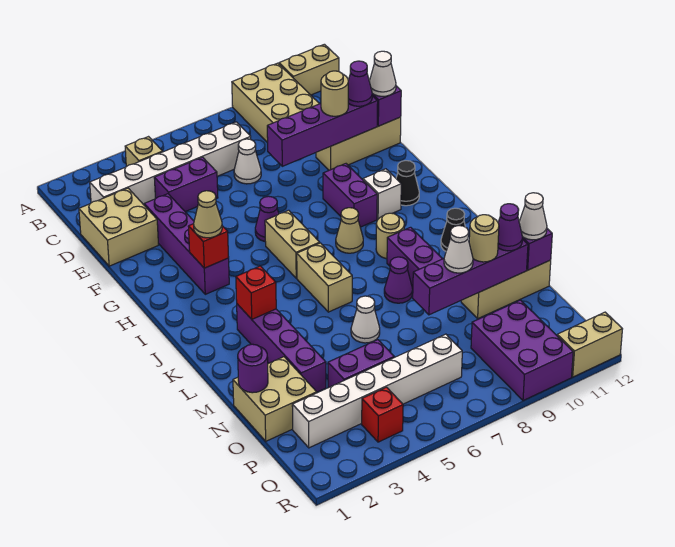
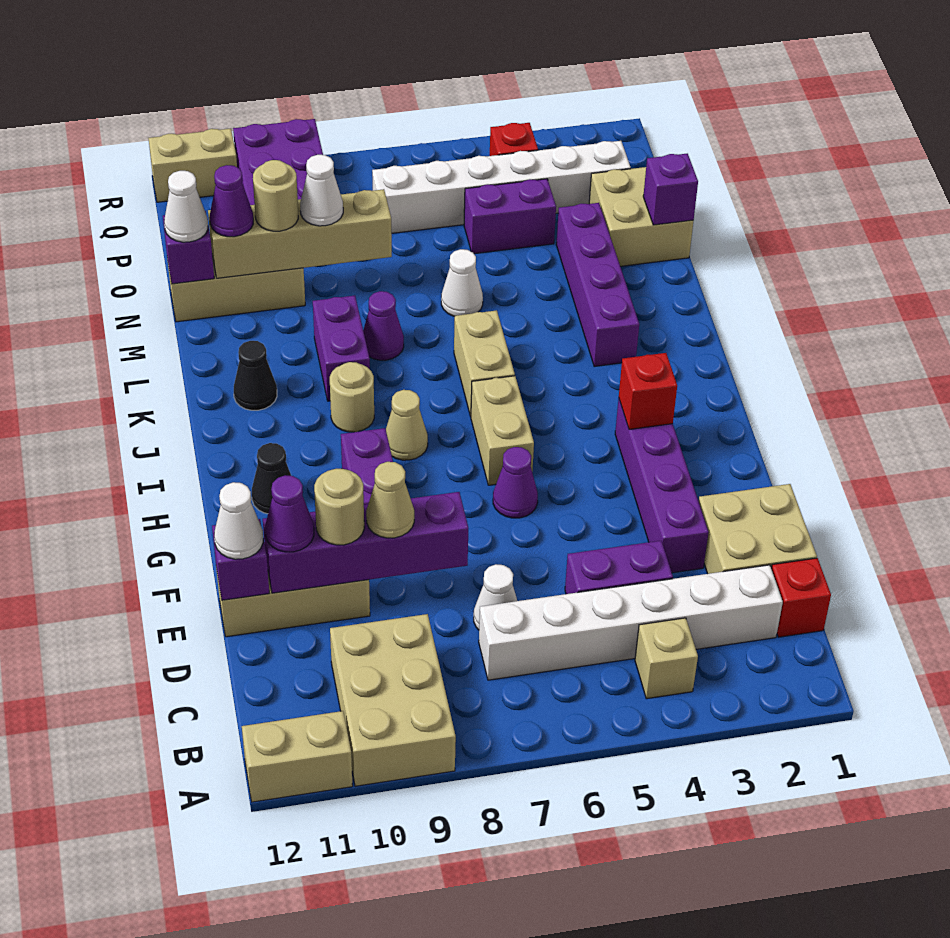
tan 1x1 cone [194,191,222,238] -> tan 1x1 cone moved to [366,462,414,538]
white 1x1 brick [363,169,401,219] -> none
red 1x1 brick [236,266,276,319] -> red 1x1 brick moved to [771,558,831,637]
purple 1x1 round brick [238,344,268,393] -> purple 1x1 brick [643,154,698,225]
purple 1x4 brick [413,239,528,315] -> tan 1x4 brick [208,189,392,278]

